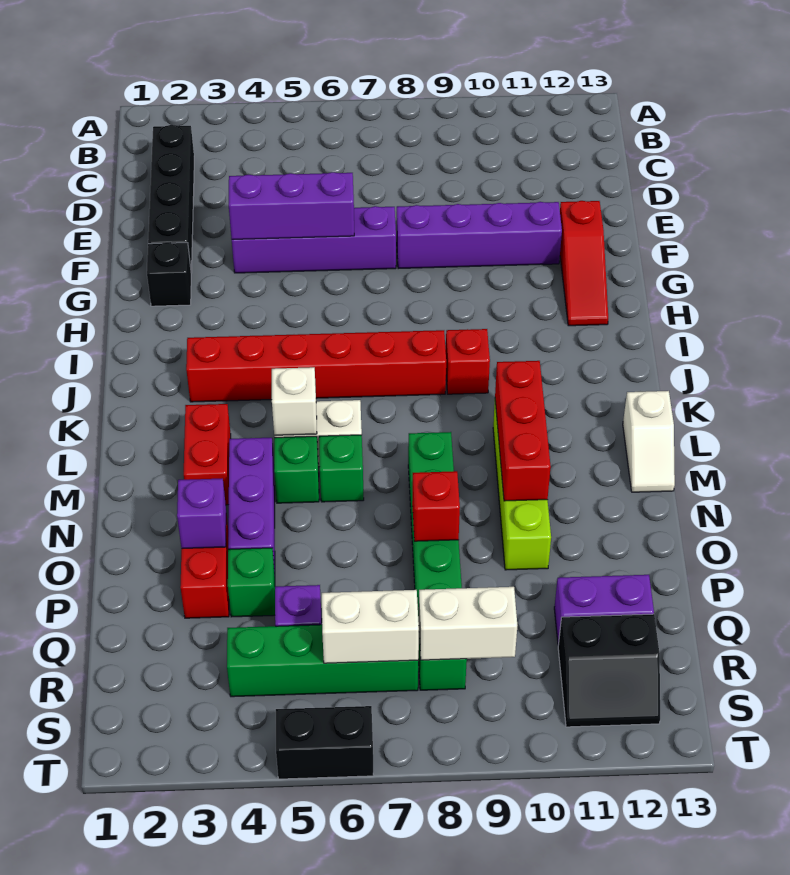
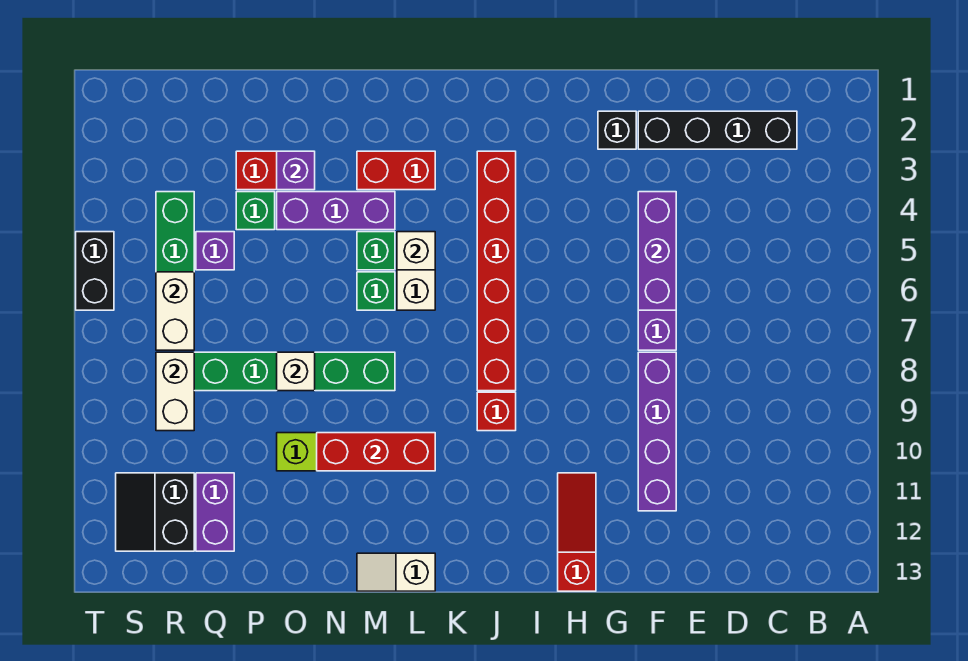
red 1x3 slope [560,201,608,326] -> red 1x3 slope turned to [558,473,596,591]
red 1x1 brick [412,471,460,541] -> white 1x1 brick [277,352,315,391]

